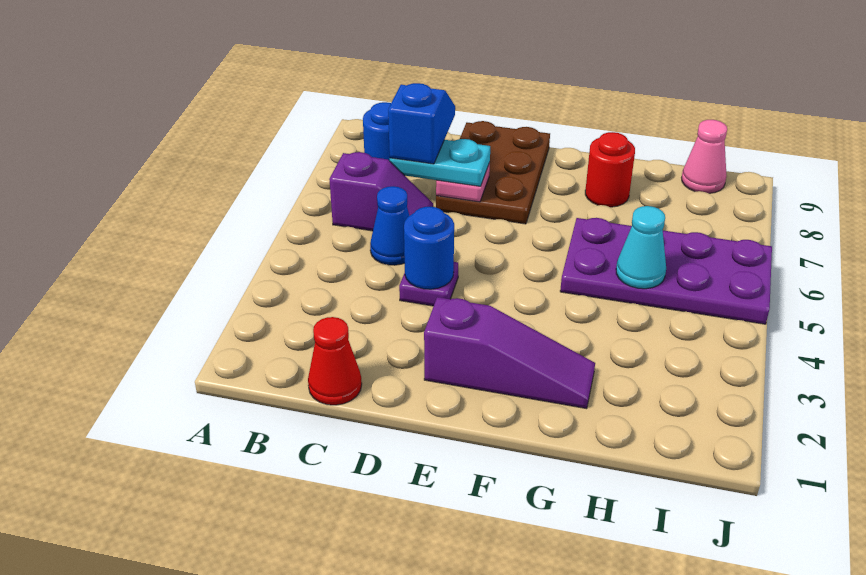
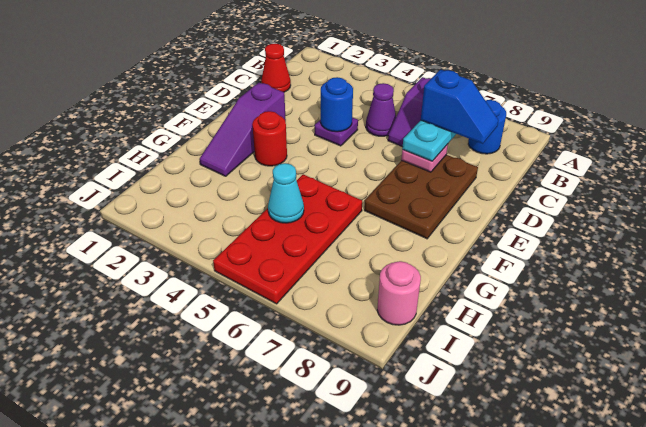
blue 1x1 cone [370,186,409,265] -> purple 1x1 cone [366,83,396,136]
brown 2x3 plate [436,121,550,224] -> brown 2x3 plate turned to [364,155,478,239]
purple 2x4 plate [560,218,772,324] -> red 2x4 plate [213,174,362,304]
red 1x1 round brick [585,132,635,207] -> red 1x1 round brick moved to [252,111,287,166]
pink 1x1 cone [682,120,727,193] -> pink 1x1 round brick [377,261,421,325]

